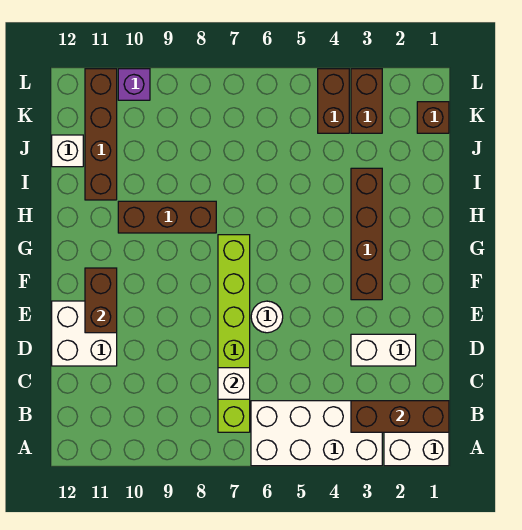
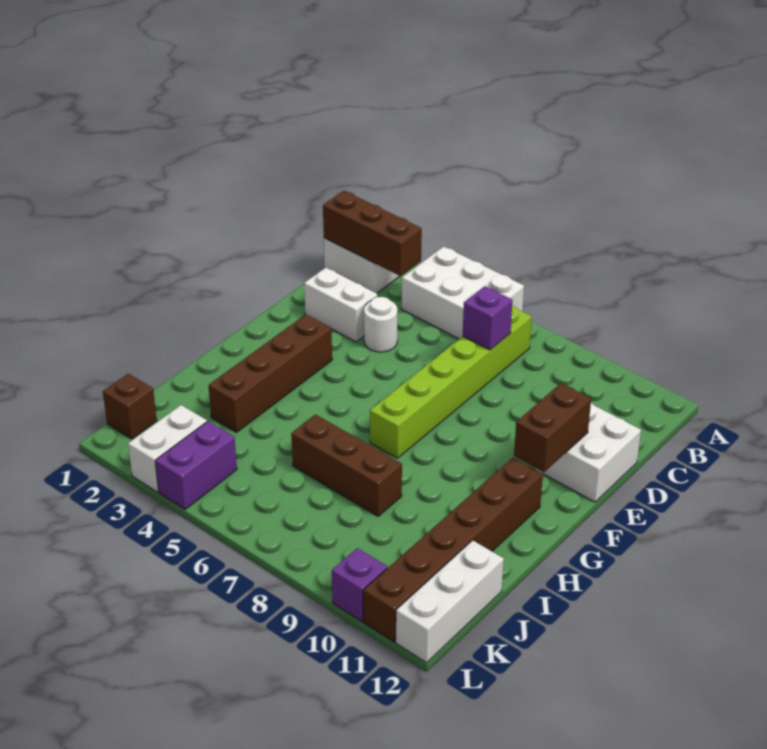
white 2x4 brick [251,401,382,466] -> white 2x3 brick [402,246,524,339]
white 1x1 brick [218,368,250,399] -> purple 1x1 brick [463,286,512,350]
white 1x1 round brick [251,301,283,333] -> white 1x1 round brick moved to [364,297,397,352]
brown 1x3 brick [118,201,216,233] -> brown 1x3 brick moved to [291,415,402,516]
brown 1x4 brick [85,69,117,200] -> brown 1x6 brick [363,458,543,642]
white 1x1 brick [52,135,83,167] -> white 1x3 brick [396,540,504,663]
brown 1x2 brick [351,69,382,133] -> white 1x2 brick [128,405,207,492]
brown 1x2 brick [318,69,349,133] -> purple 1x2 brick [155,421,237,510]

